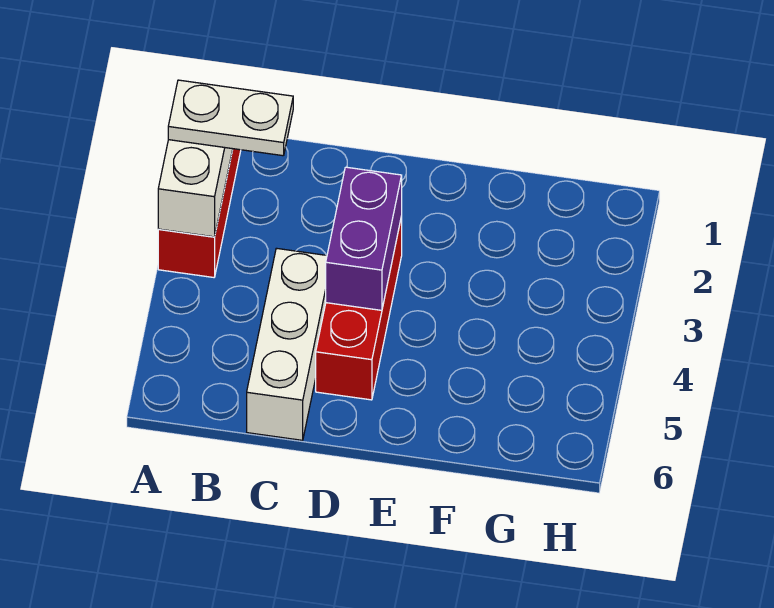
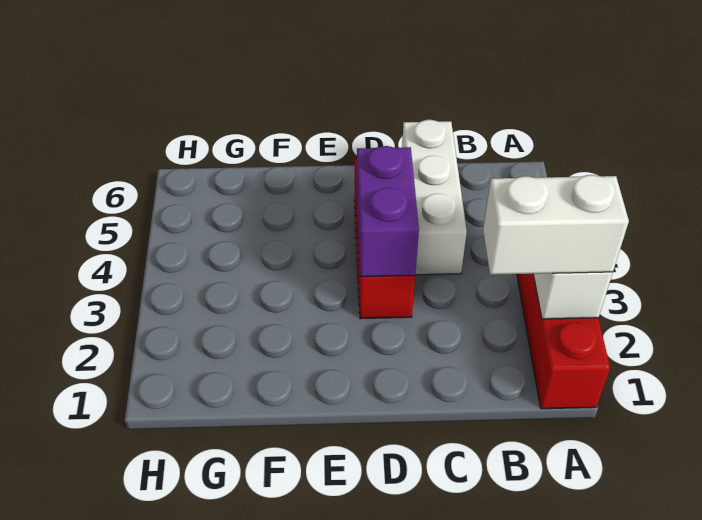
white 1x2 plate [168,80,293,156] -> white 1x2 brick [483,175,629,275]

